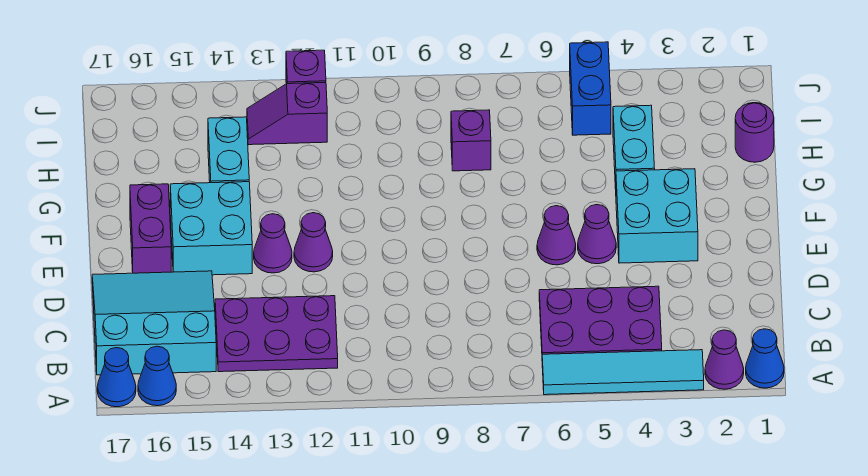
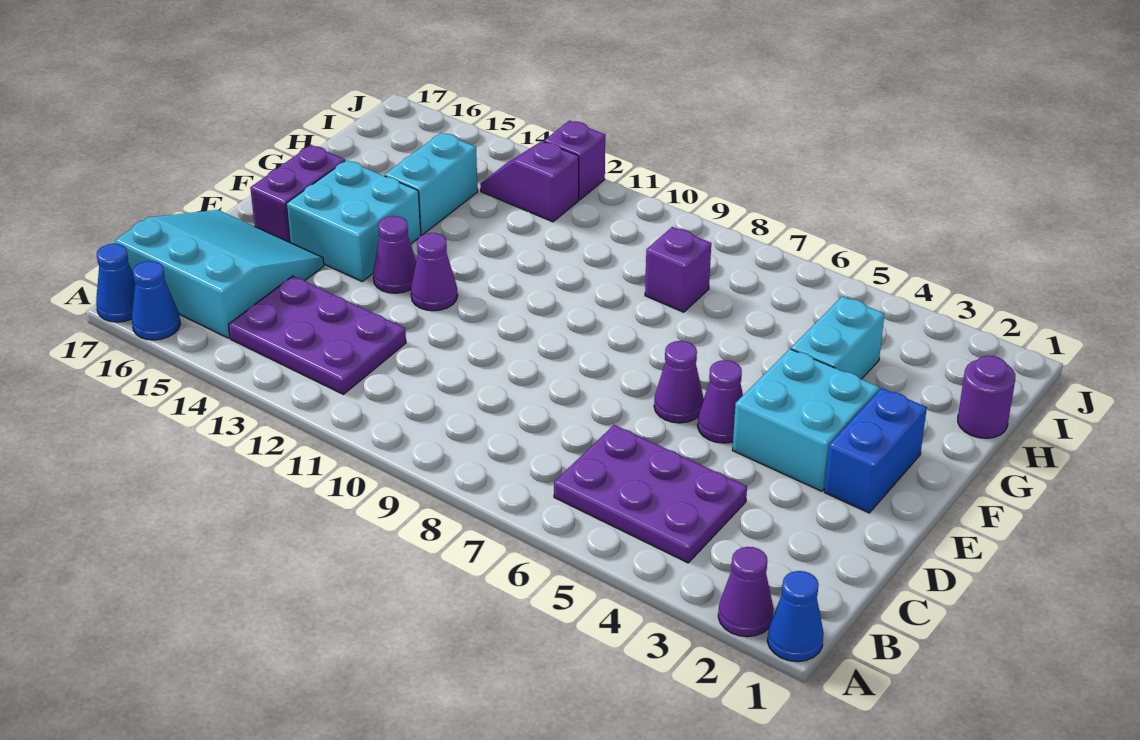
cyan 1x4 tile [542,350,704,395] -> none
blue 1x2 brick [570,42,611,135] -> blue 1x2 brick moved to [824,388,927,513]

